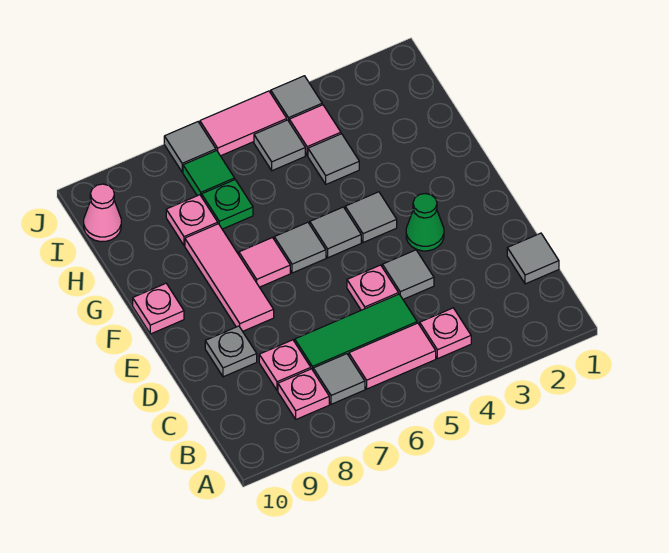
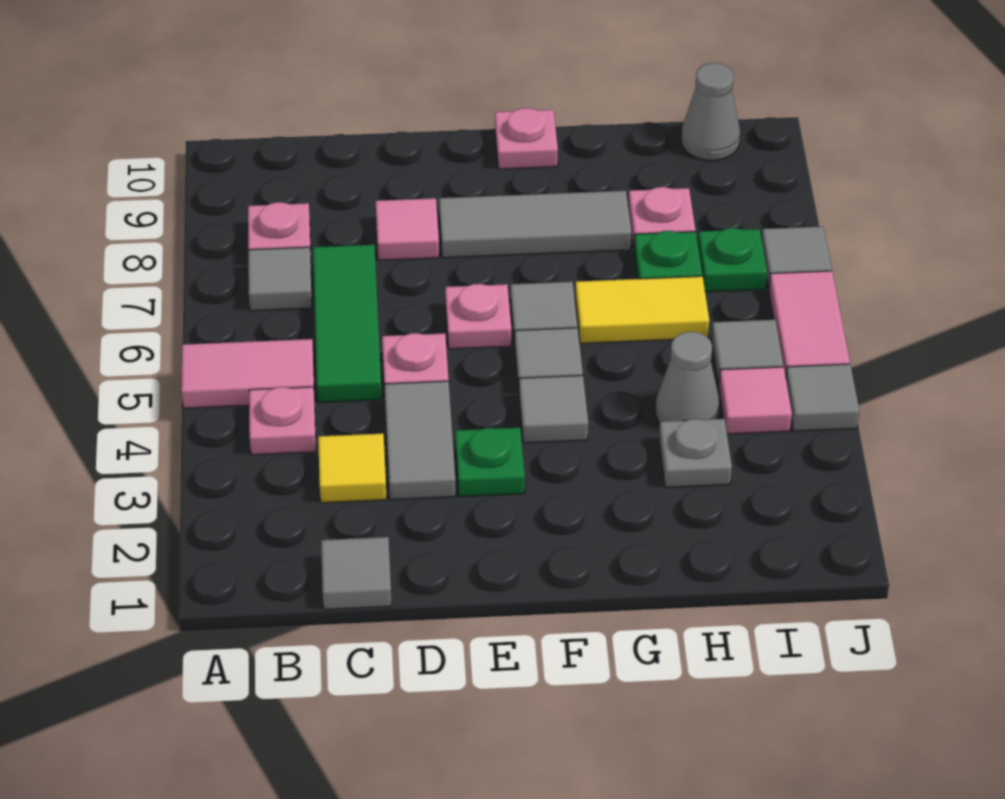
pink 1x2 tile [349,323,436,389] -> pink 1x2 tile turned to [181,339,315,408]
none -> yellow 1x1 tile [318,434,387,503]
pink 1x1 plate [259,340,311,391] -> pink 1x1 plate moved to [445,284,511,349]
grey 1x1 tile [382,250,434,299] -> grey 1x2 tile [384,381,456,500]
grey 1x1 plate [205,326,257,377] -> grey 1x1 plate moved to [659,419,732,487]
green 1x1 cone [406,194,444,251] -> green 1x1 plate [455,428,525,497]
pink 1x3 tile [185,224,274,331] -> grey 1x3 tile [439,191,631,258]
pink 1x1 tile [239,238,290,287] -> pink 1x1 tile moved to [376,198,439,260]
none -> yellow 1x2 tile [575,276,709,344]
grey 1x1 tile [308,134,359,184] -> grey 1x1 cone [655,332,720,423]
green 1x1 tile [183,151,235,197] -> green 1x1 plate [698,228,767,292]
pink 1x1 cone [84,184,121,242] -> grey 1x1 cone [681,63,740,161]

